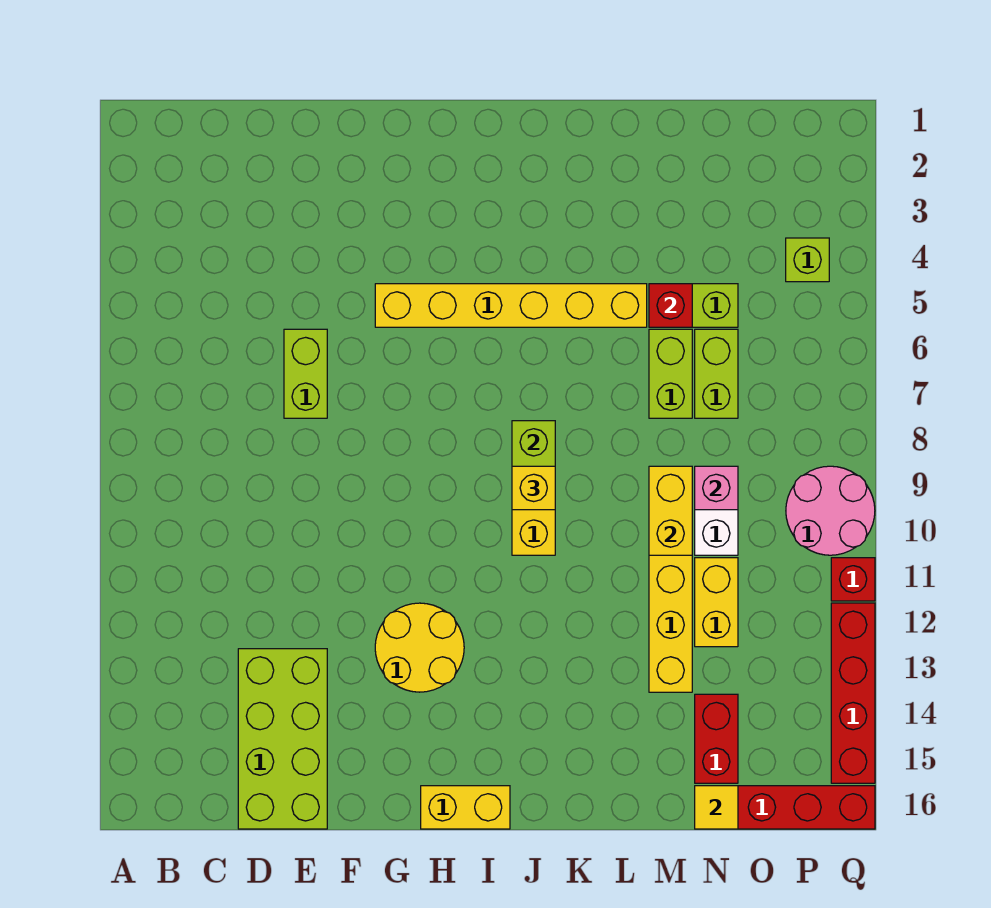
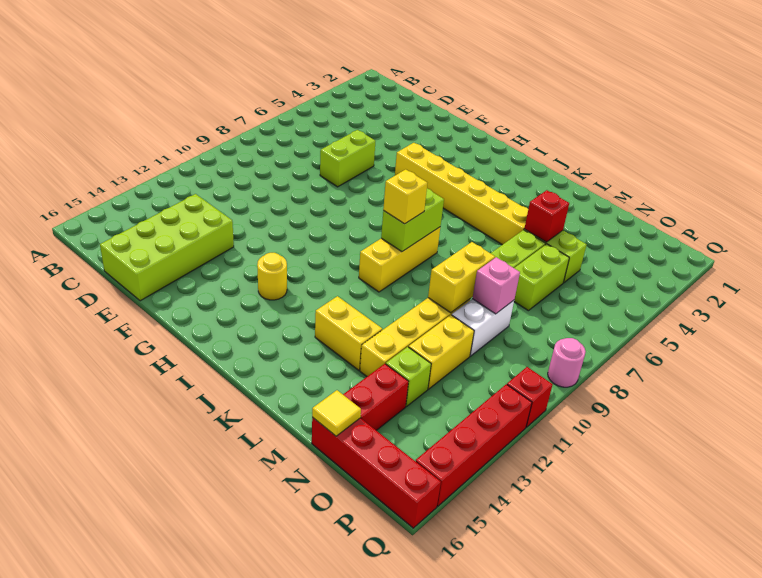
yellow 2x2 round brick [375,603,464,692] -> yellow 1x1 round brick [257,253,287,300]
yellow 1x2 brick [421,786,510,829] -> yellow 1x2 brick moved to [315,296,382,370]
lime 1x1 brick [786,238,829,282] -> lime 1x1 brick moved to [386,347,431,407]
pink 2x2 round brick [786,466,875,555] -> pink 1x1 round brick [548,338,586,387]

